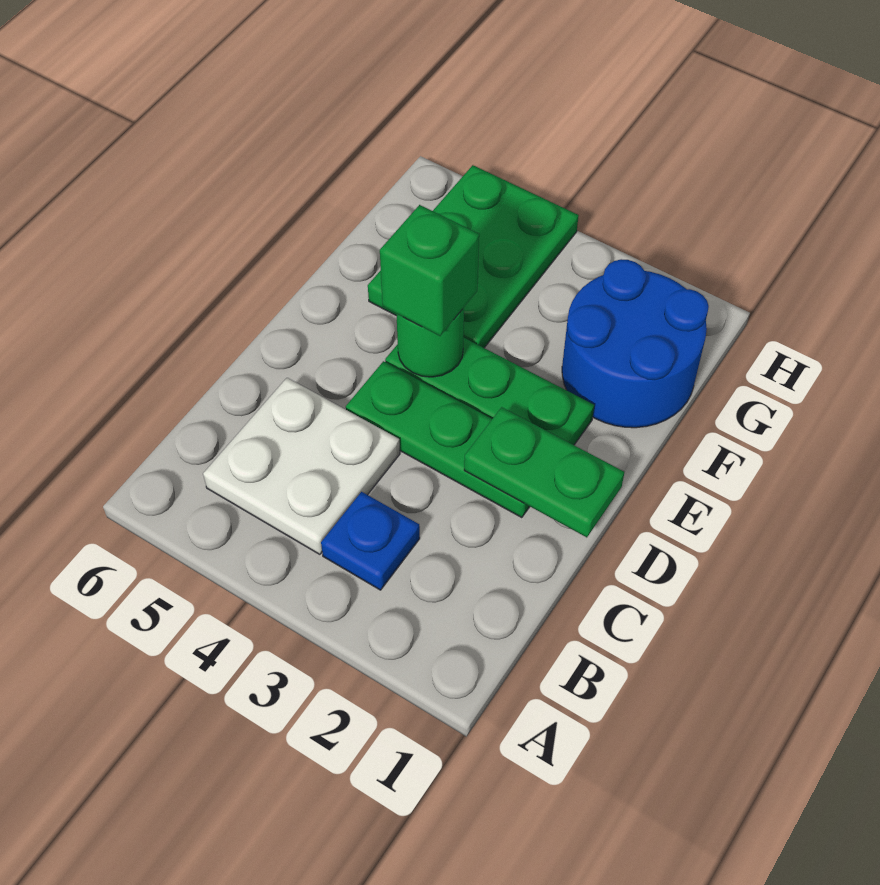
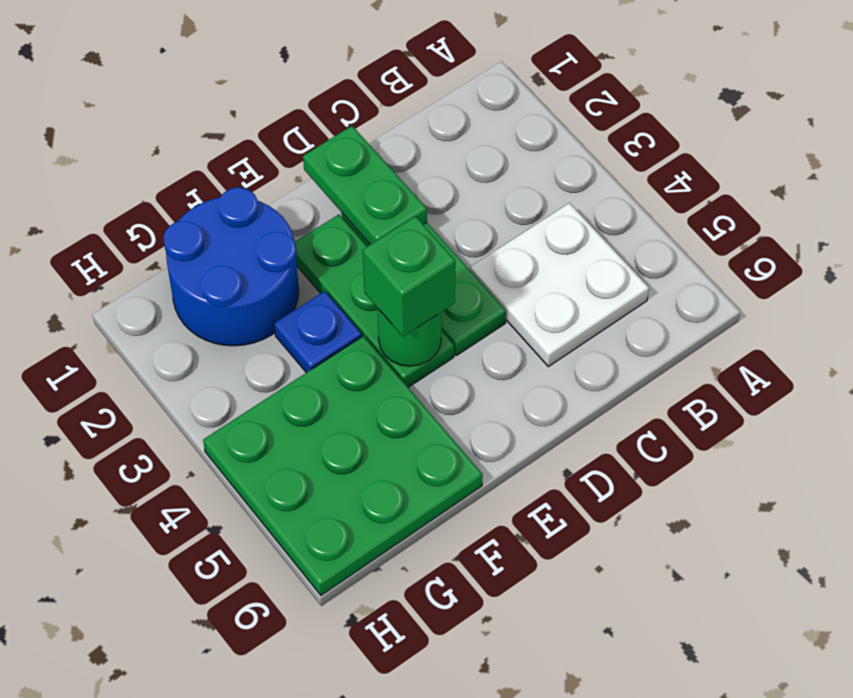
blue 1x1 plate [321,492,420,590] -> blue 1x1 plate moved to [274,291,362,373]
green 2x3 plate [368,165,579,348] -> green 3x3 plate [203,336,483,595]

